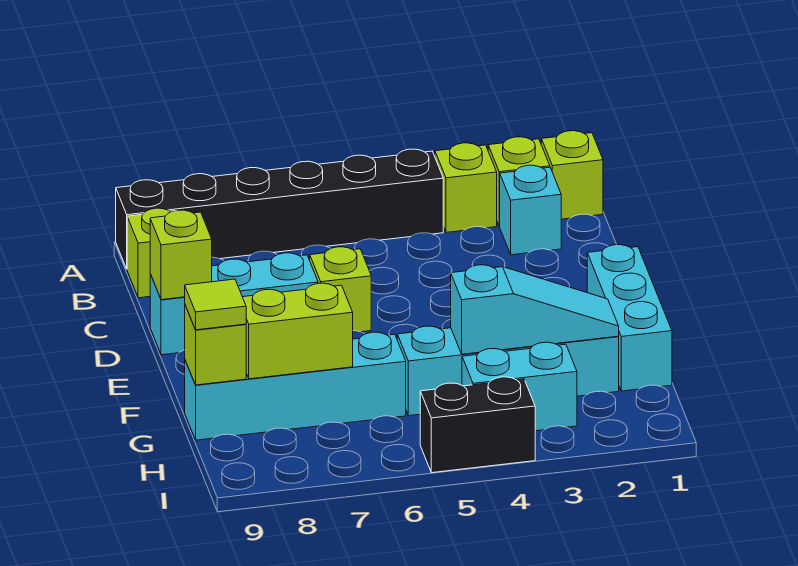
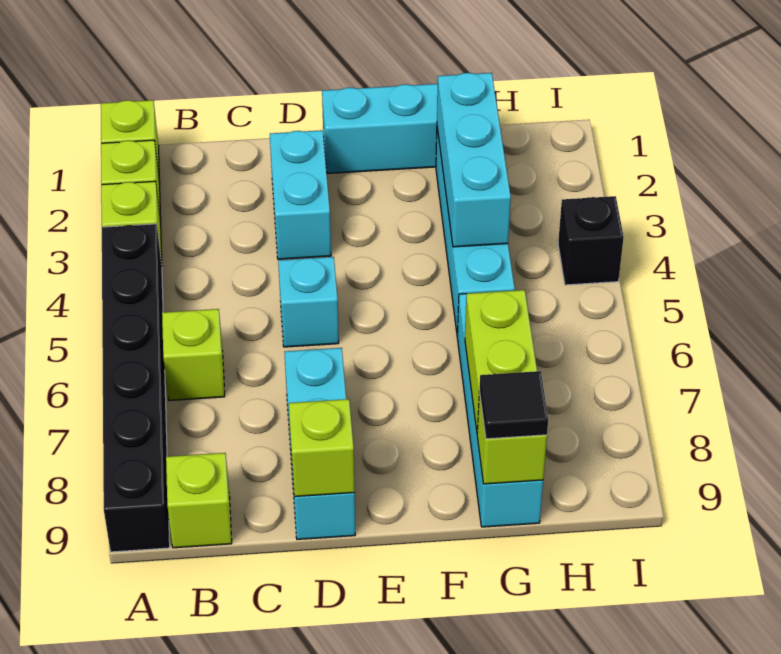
cyan 1x1 brick [500,165,561,255] -> cyan 1x1 brick moved to [278,257,339,347]
lime 1x1 brick [310,247,371,332] -> lime 1x1 brick moved to [162,309,225,400]
cyan 1x3 slope [451,265,619,354] -> cyan 1x3 brick [437,73,511,247]
lime 1x1 tile [185,279,246,330] -> black 1x1 tile [479,371,548,439]
cyan 1x2 brick [462,342,577,431] -> cyan 1x2 brick moved to [270,130,331,259]
black 1x2 brick [420,377,535,473] -> black 1x1 brick [558,196,624,285]

